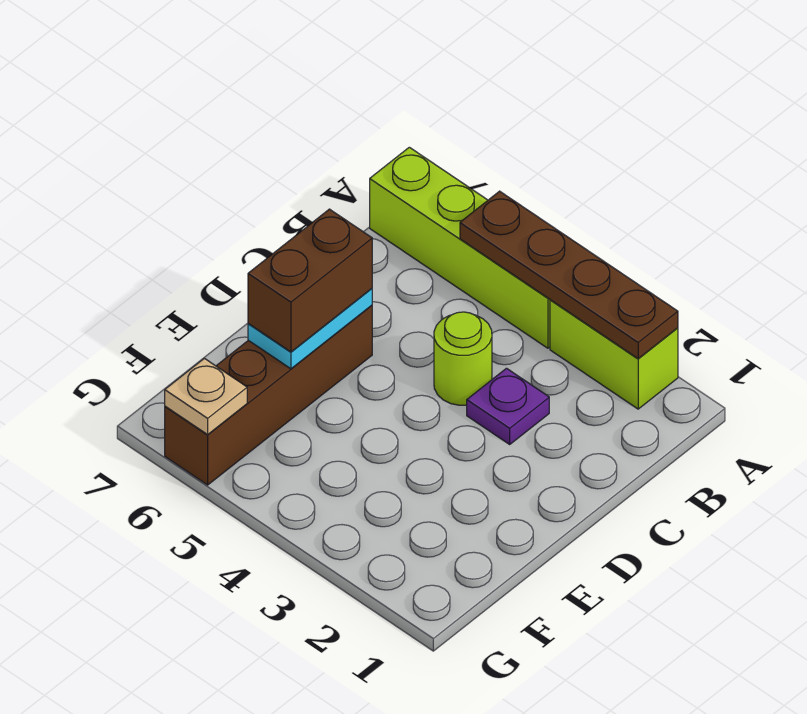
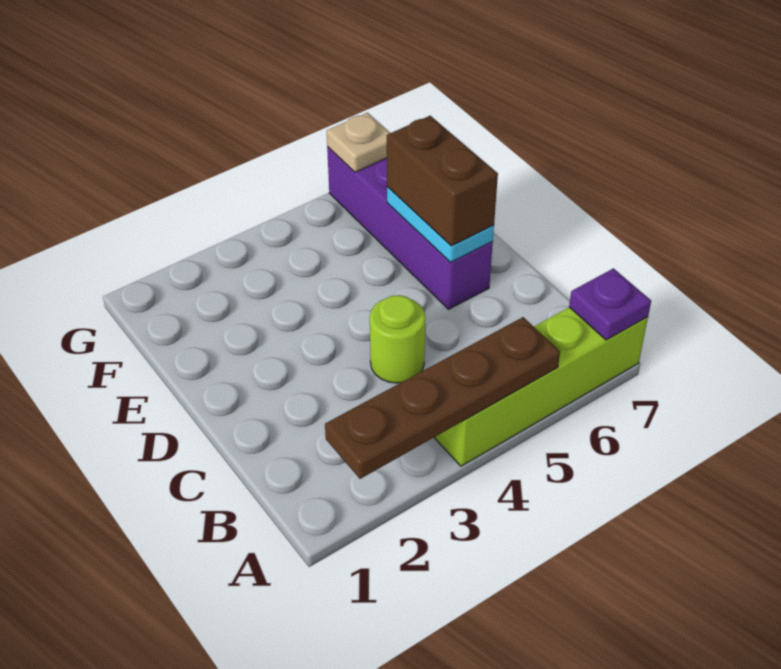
lime 1x2 brick [550,300,678,409] -> none
purple 1x1 plate [467,368,549,444] -> purple 1x1 plate moved to [569,268,651,340]
brown 1x4 brick [165,305,372,485] -> purple 1x4 brick [327,147,493,309]

